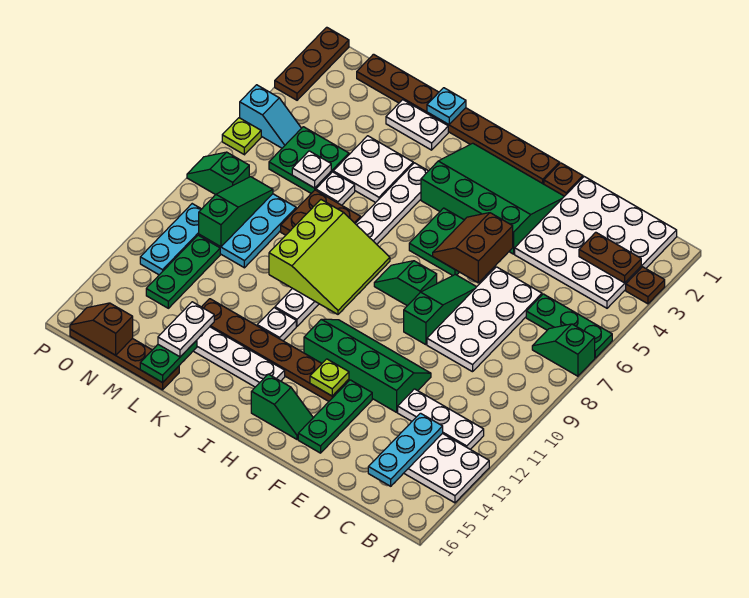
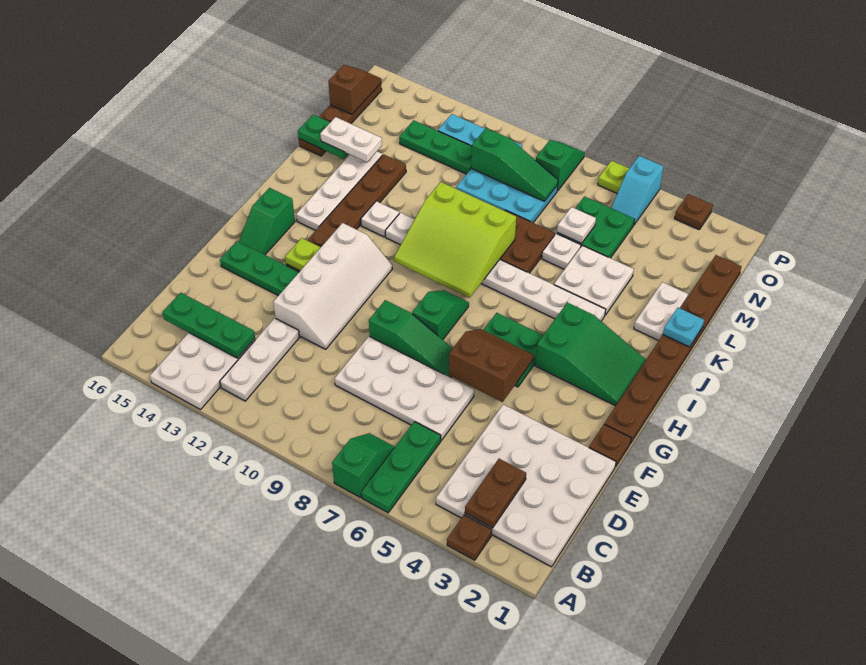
cyan 1x3 plate [368,413,443,486] -> green 1x3 plate [162,293,255,358]
green 2x4 slope [304,319,431,412] -> white 2x4 slope [273,223,392,349]
green 3x4 slope [421,143,564,254] -> green 2x3 slope [535,302,646,406]
brown 1x3 plate [275,27,349,100] -> brown 1x1 plate [674,194,713,229]

